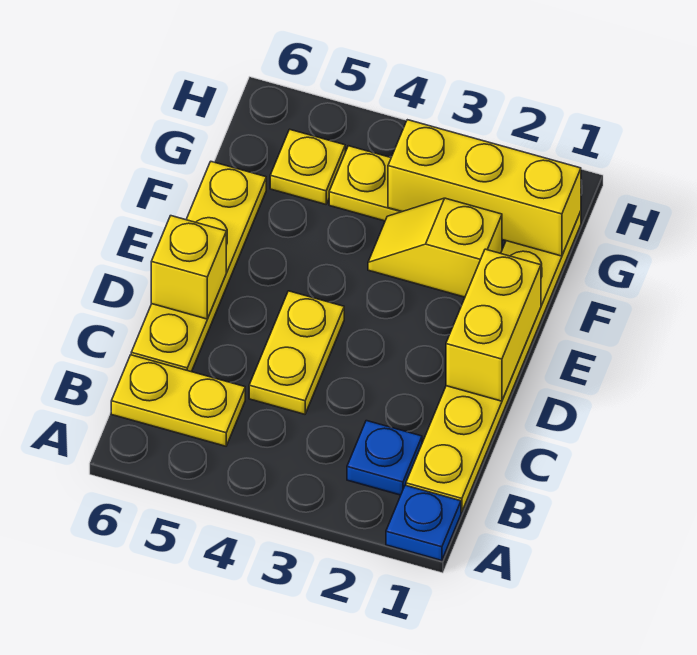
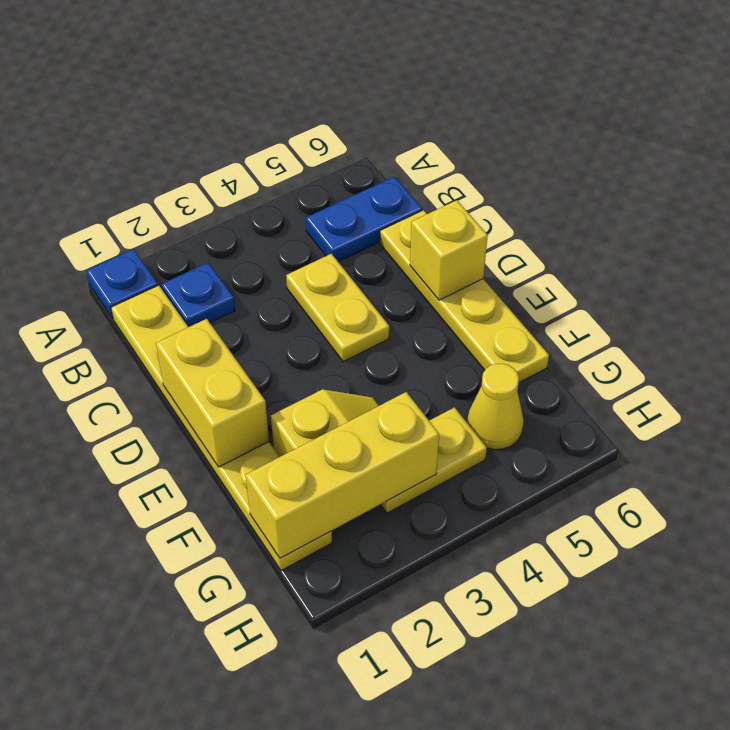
yellow 1x2 plate [111,355,245,446] -> blue 1x2 plate [306,177,422,262]
yellow 1x1 plate [270,129,345,204] -> yellow 1x1 cone [467,363,524,450]

